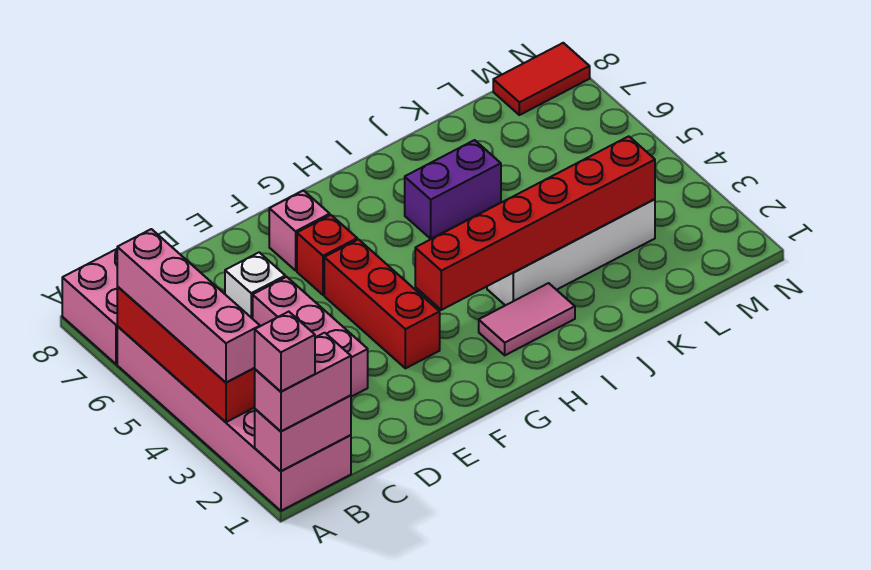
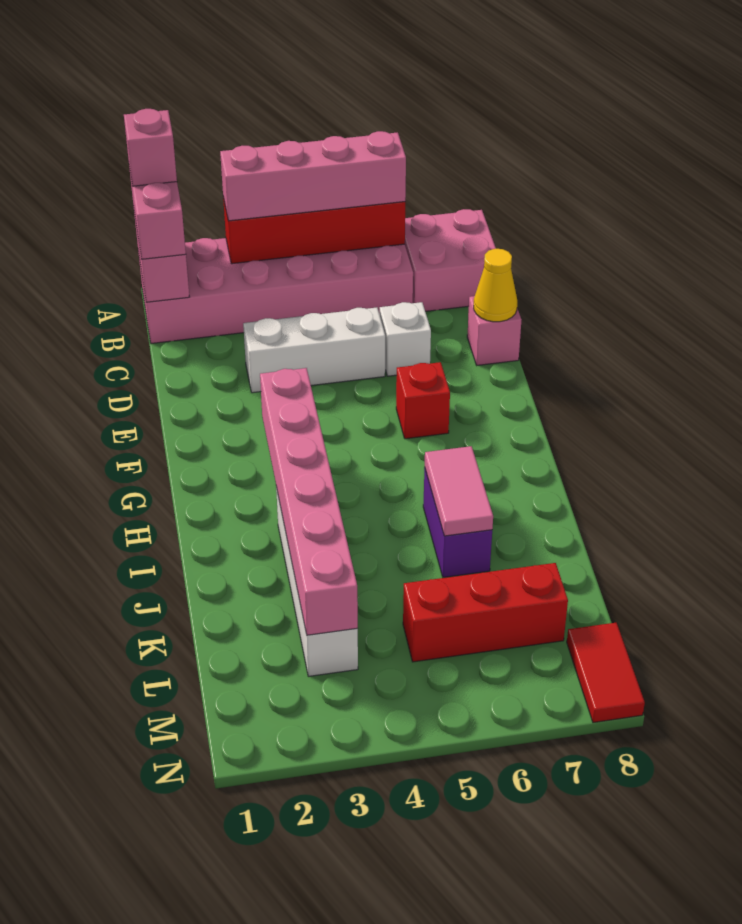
pink 1x3 brick [253,277,368,397] -> white 1x3 brick [243,307,385,393]
none -> yellow 1x1 cone [474,249,517,322]
red 1x3 brick [324,239,440,368] -> red 1x3 brick moved to [403,563,568,662]
pink 1x1 brick [269,190,330,270] -> pink 1x1 brick moved to [467,296,521,365]
red 1x6 brick [415,136,655,310] -> pink 1x6 brick [260,368,358,635]
pink 1x2 tile [479,283,575,355] -> pink 1x2 tile moved to [425,446,493,536]

